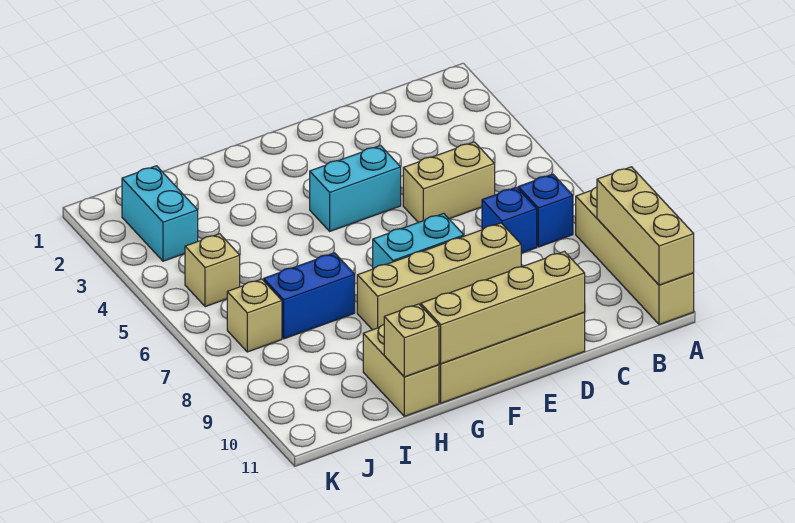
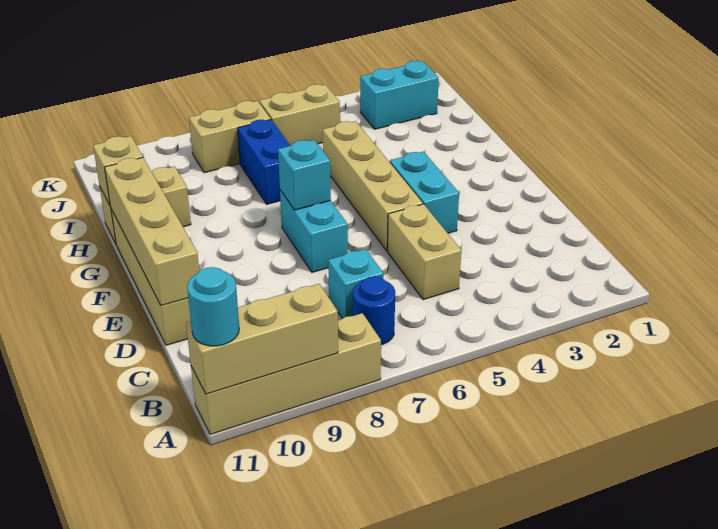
none -> cyan 1x1 round brick [187,267,239,346]
blue 1x1 brick [518,174,573,247] -> blue 1x1 round brick [353,276,395,345]
blue 1x1 brick [482,187,537,253] -> cyan 1x1 brick [328,249,383,319]
tan 1x4 brick [357,223,521,330] -> tan 1x4 brick moved to [323,121,423,251]
none -> cyan 1x1 brick [278,140,331,210]
tan 1x1 brick [185,234,240,307] -> tan 1x2 brick [259,84,340,146]
tan 1x1 brick [227,279,282,352] -> tan 1x2 brick [189,101,271,173]

